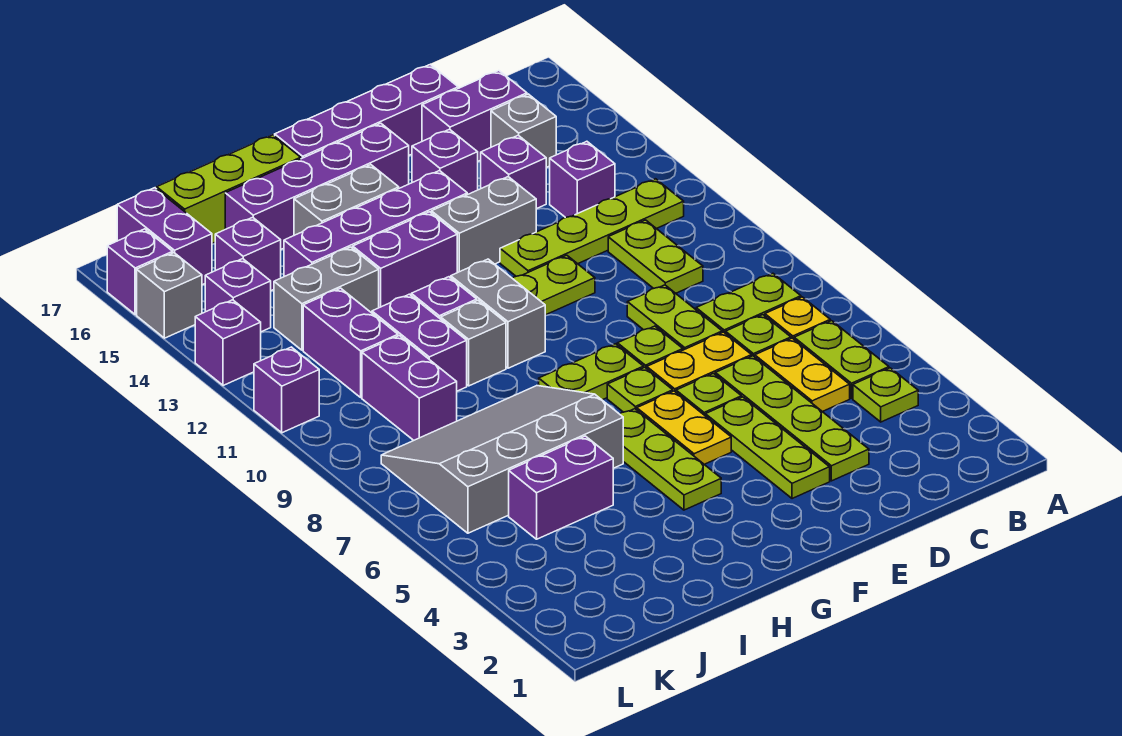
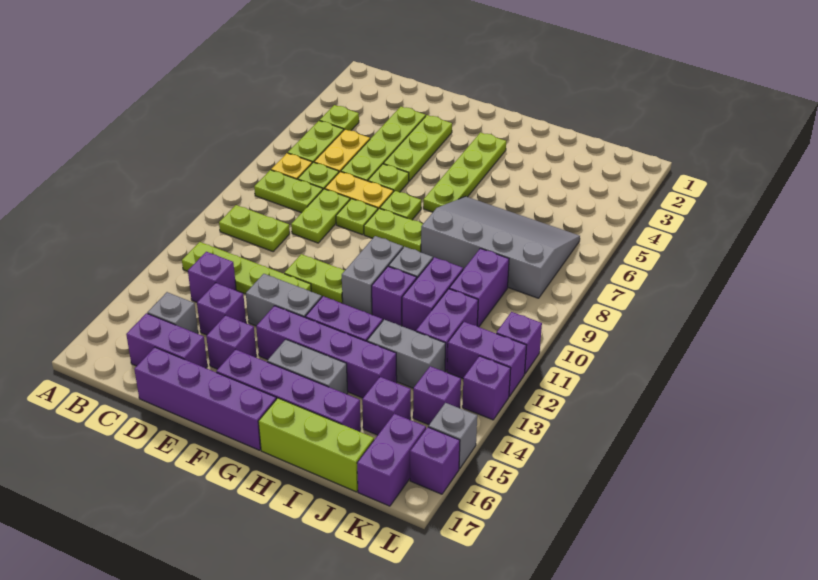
lime 1x2 plate [608,220,703,293] -> lime 1x2 plate turned to [219,205,290,251]
yellow 1x2 plate [637,391,731,464] -> none
lime 1x3 plate [620,409,721,510] -> lime 1x4 plate [423,133,506,212]
grey 3x4 slope [381,386,623,533] -> grey 3x4 slope turned to [421,196,580,298]
purple 1x2 brick [509,436,613,539] -> purple 1x2 brick moved to [447,322,526,397]

